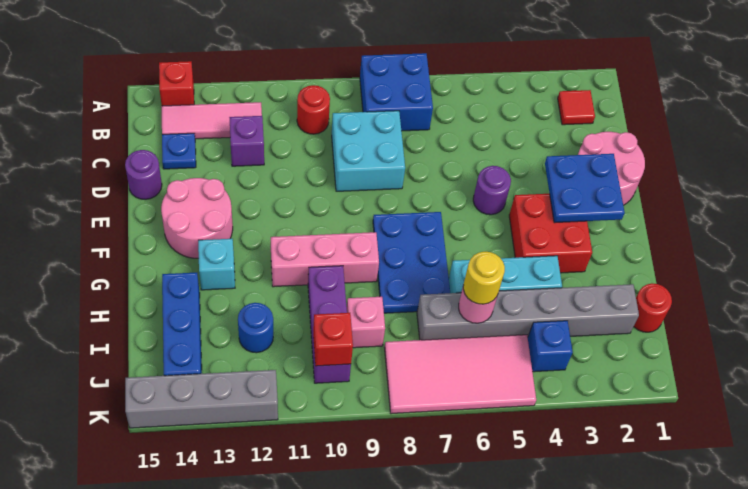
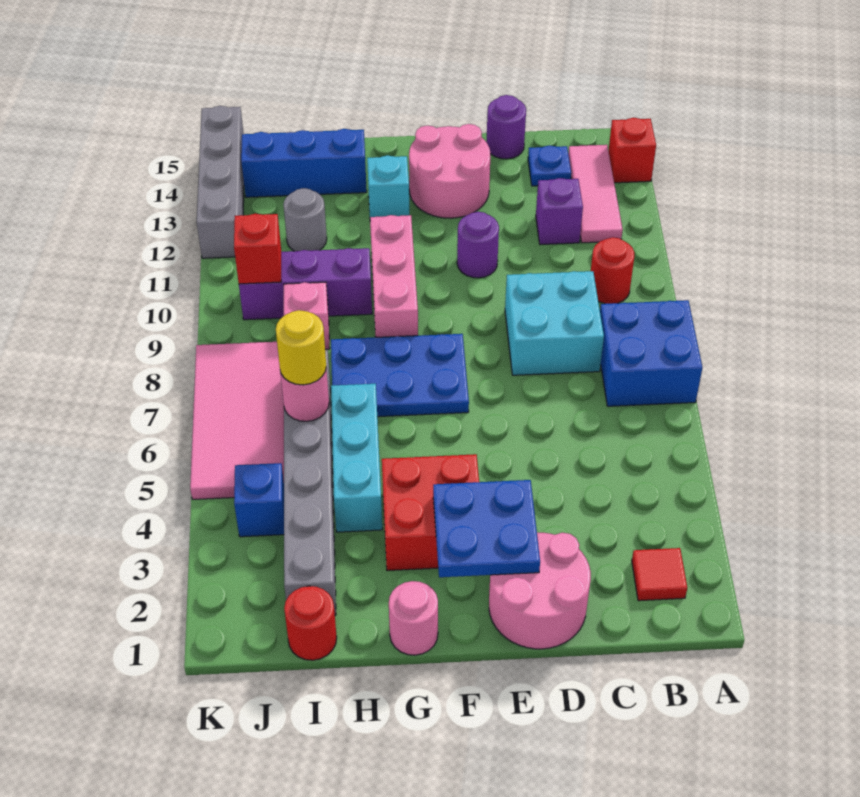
purple 1x1 round brick [473,166,511,215] -> purple 1x1 round brick moved to [457,212,499,278]
none -> pink 1x1 round brick [389,581,438,655]
blue 1x1 round brick [238,303,273,353] -> grey 1x1 round brick [283,188,327,251]

